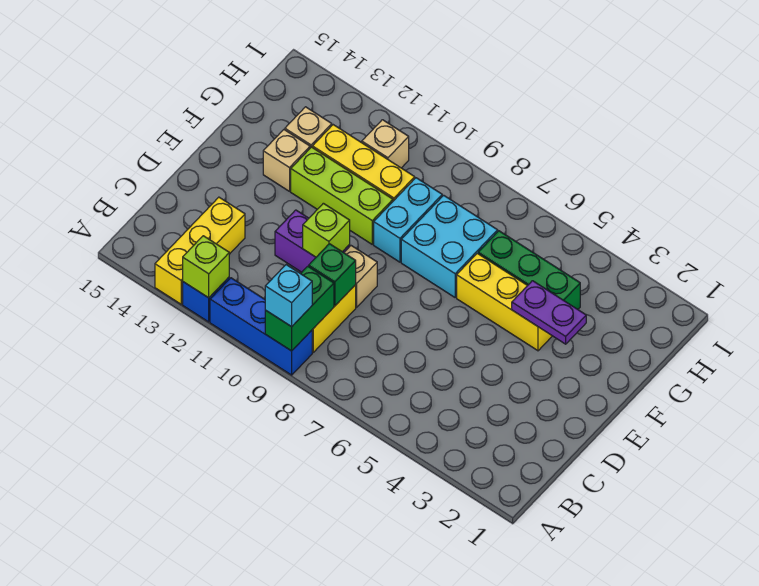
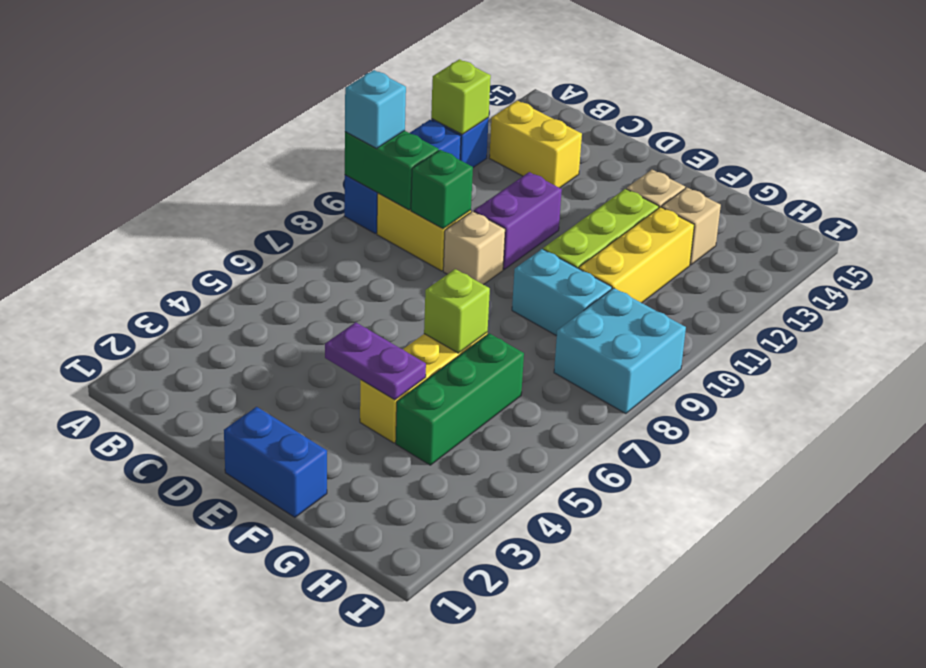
yellow 1x3 brick [155,197,245,304] -> yellow 1x2 brick [489,101,582,188]
lime 1x1 brick [303,203,350,257] -> lime 1x1 brick moved to [424,269,490,353]
none -> blue 1x2 brick [224,407,327,517]
purple 1x2 plate [512,281,586,344] -> purple 1x2 plate turned to [325,322,426,400]
cyan 2x2 brick [401,195,498,297] -> cyan 2x2 brick moved to [554,288,686,414]
tan 1x1 brick [362,120,409,168] -> none

